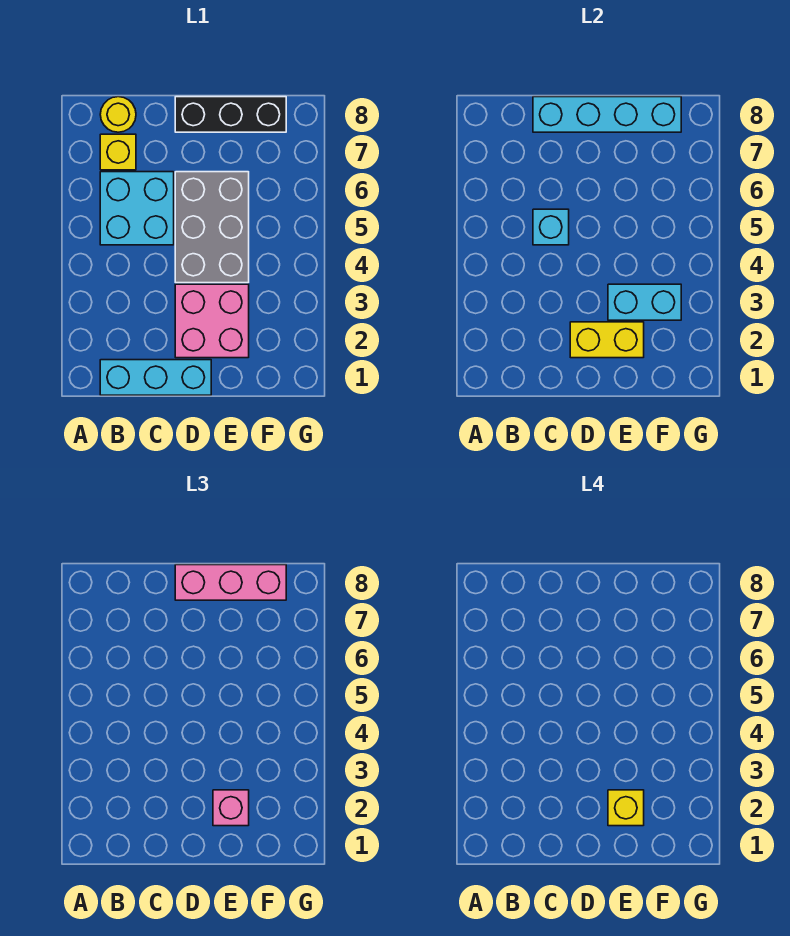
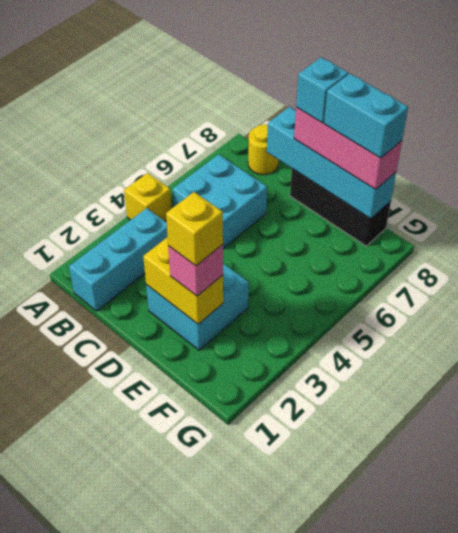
cyan 1x3 brick [100,360,211,395] -> cyan 1x3 brick turned to [69,208,168,311]
yellow 1x1 brick [100,134,136,170] -> yellow 1x1 brick moved to [124,173,172,221]
cyan 1x1 brick [533,209,569,245] -> cyan 1x1 brick moved to [296,57,348,123]
pink 2x2 brick [175,284,249,358] -> cyan 2x2 brick [146,264,249,350]
grey 2x3 brick [175,172,249,283] -> none
cyan 1x2 brick [608,284,681,320] -> cyan 1x2 brick moved to [324,74,408,158]

